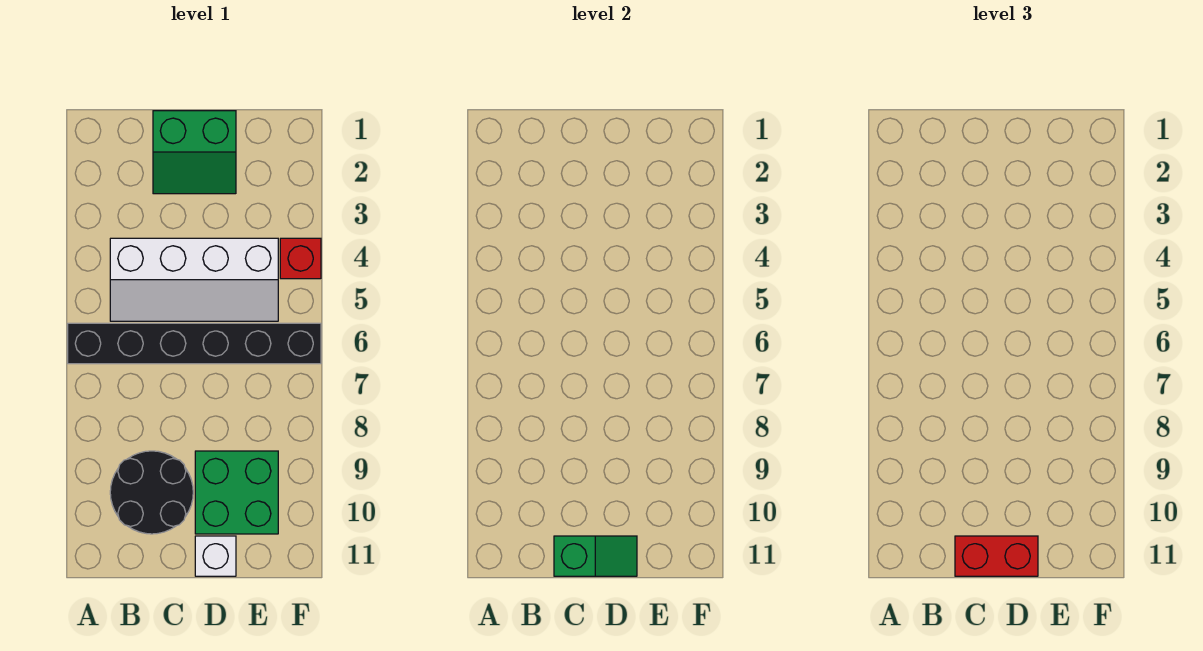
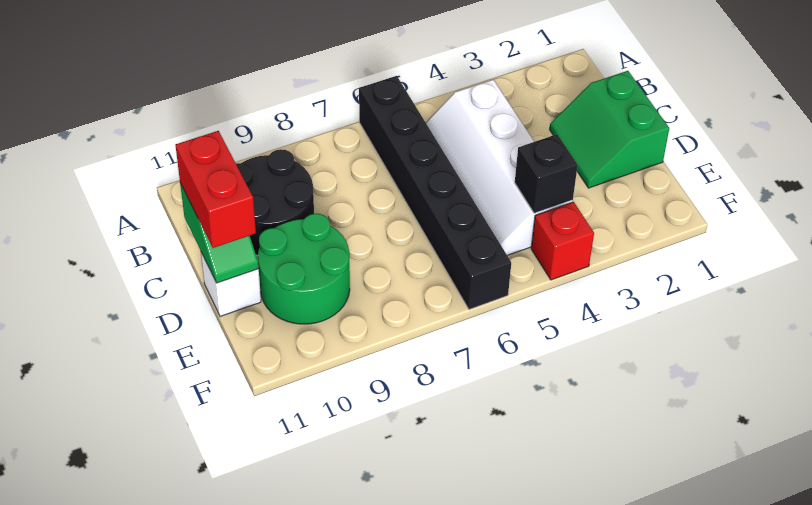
green 2x2 brick [195,451,278,534] -> green 2x2 round brick [258,214,350,324]
none -> black 1x1 brick [515,134,578,213]

